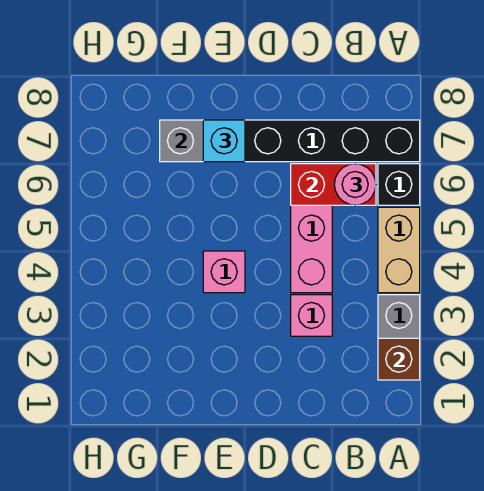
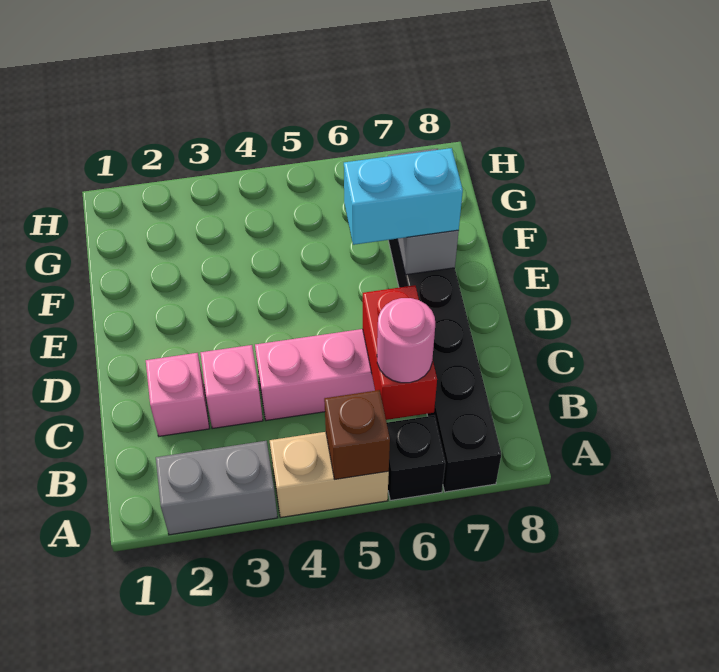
brown 1x1 brick [378,338,420,380] -> brown 1x1 brick moved to [324,390,390,479]
pink 1x1 brick [203,251,245,293] -> pink 1x1 brick moved to [146,353,209,436]
cyan 1x1 brick [203,120,245,162] -> cyan 1x2 brick [344,148,463,245]

